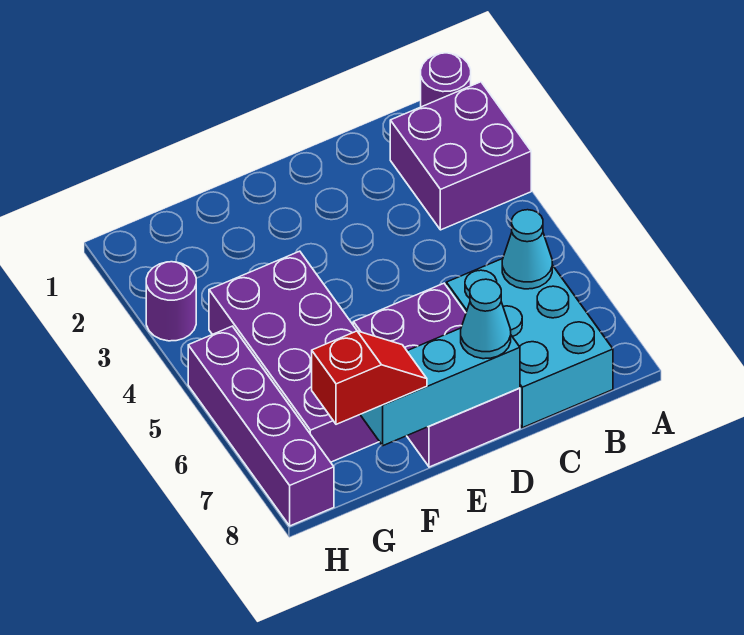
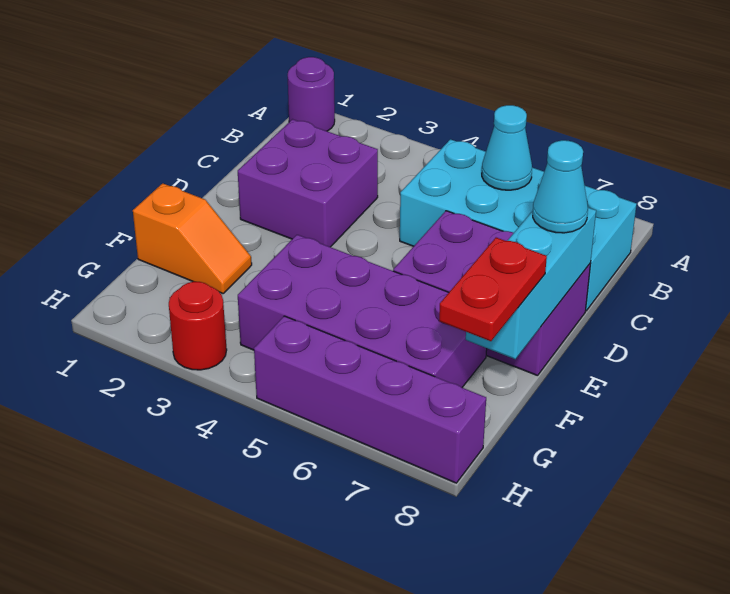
purple 2x2 brick [390,82,531,230] -> purple 2x2 brick moved to [238,119,378,247]
cyan 2x3 brick [446,259,613,428] -> cyan 2x4 brick [400,139,637,311]
none -> orange 1x2 slope [133,183,252,293]
red 1x2 slope [312,331,427,424] -> red 1x2 plate [439,238,547,341]
purple 1x1 round brick [146,262,196,341] -> red 1x1 round brick [169,282,227,370]

